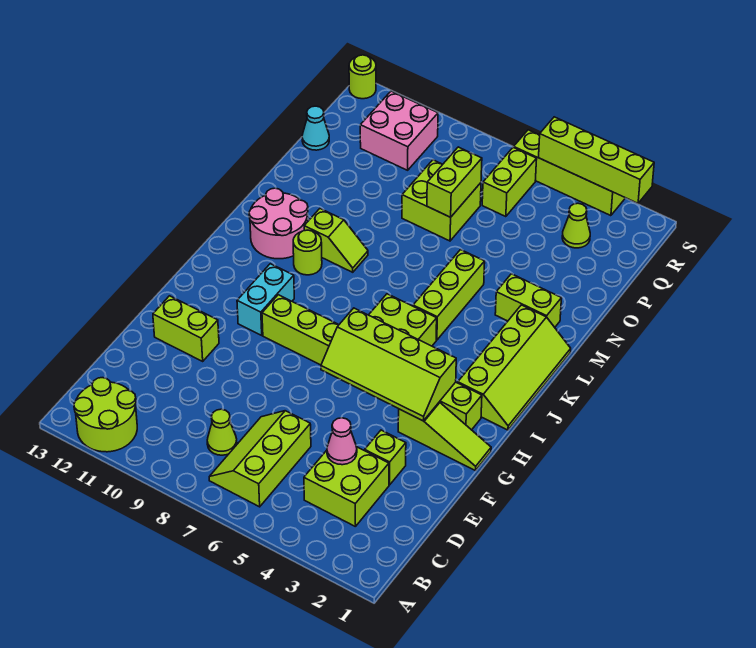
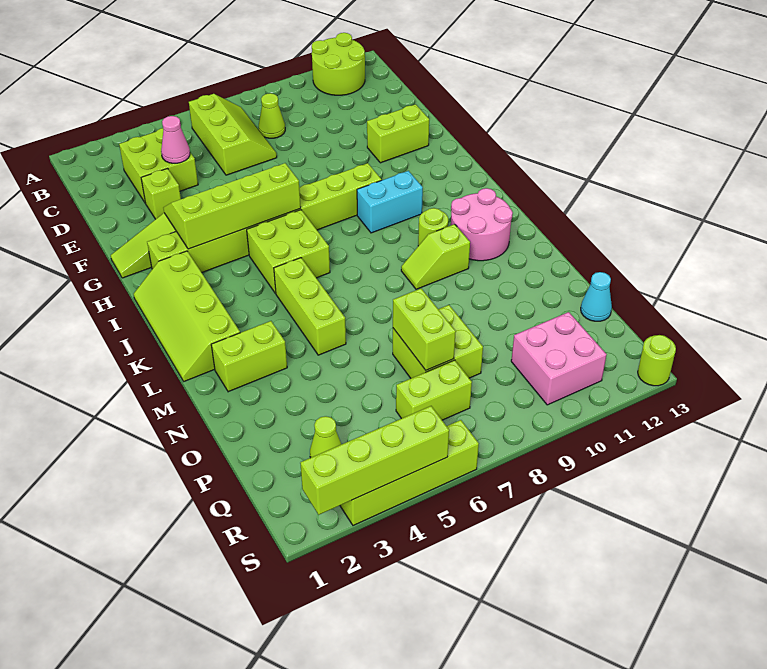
cyan 1x2 brick [237,264,294,335] -> cyan 1x2 brick turned to [357,171,423,233]
lime 1x2 brick [482,147,537,217] -> lime 1x2 brick turned to [396,360,472,420]

